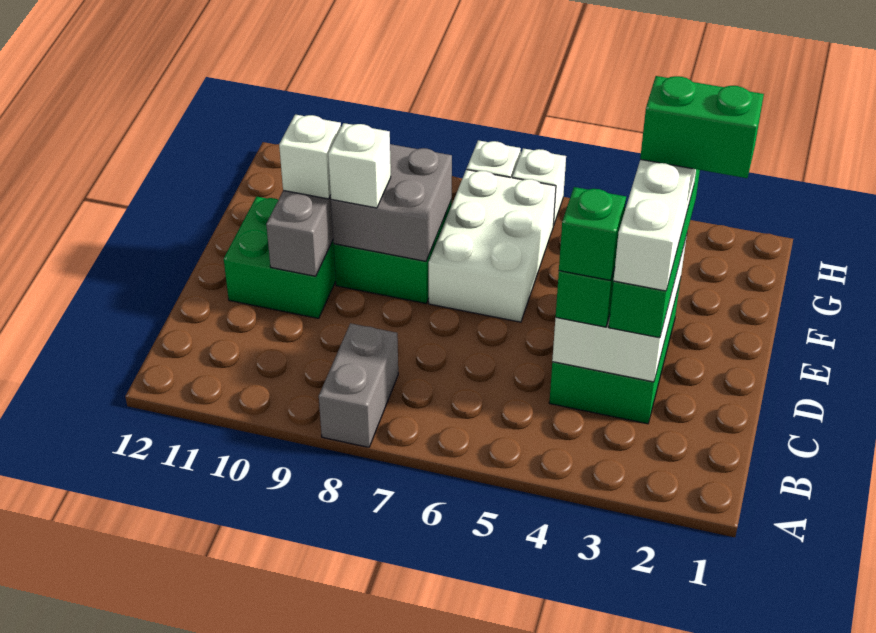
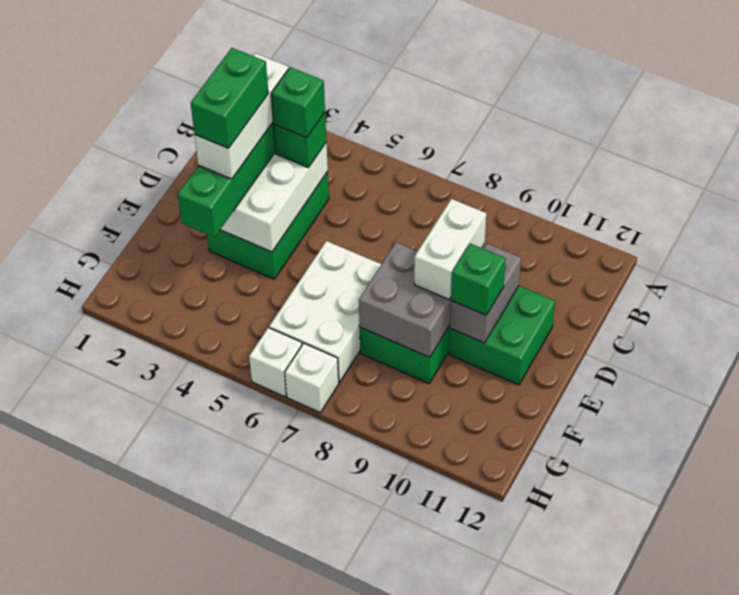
grey 1x2 brick [319,323,398,447] -> none
green 1x2 brick [640,76,764,178] -> green 1x2 brick turned to [191,48,268,148]
white 1x1 brick [328,123,391,208] -> white 1x2 brick [414,199,486,299]
white 1x1 brick [279,115,341,199] -> green 1x1 brick [451,244,506,315]

